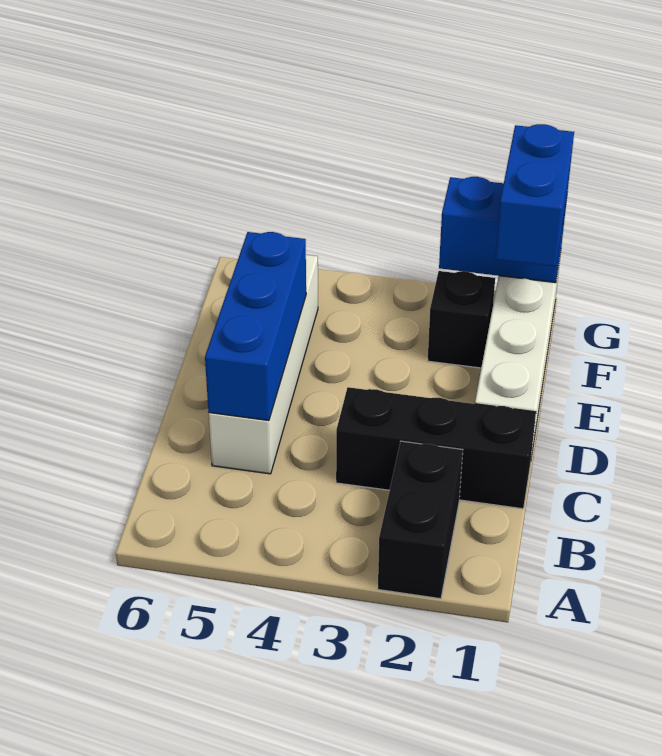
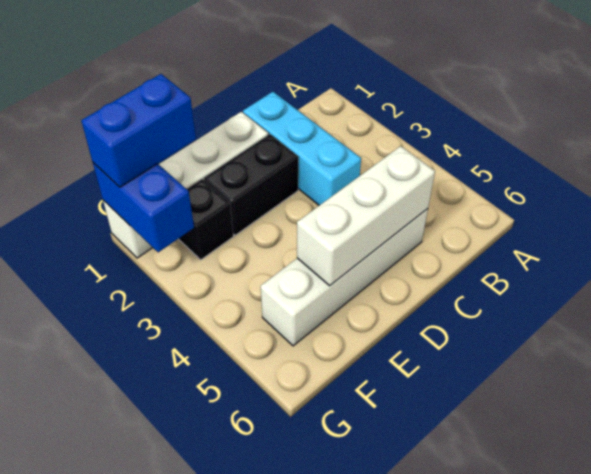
black 1x2 brick [378,441,463,599] -> black 1x2 brick moved to [204,134,298,235]
black 1x3 brick [336,387,536,509] -> cyan 1x3 brick [243,92,361,205]
blue 1x3 brick [205,232,306,421] -> white 1x3 brick [297,146,435,286]

